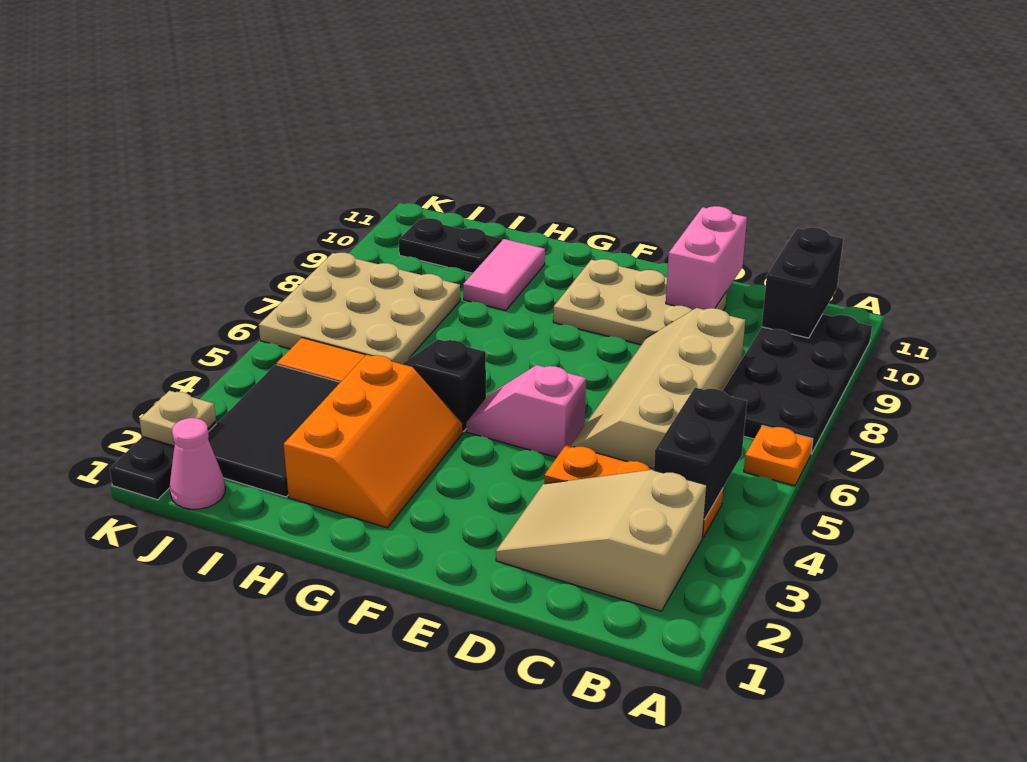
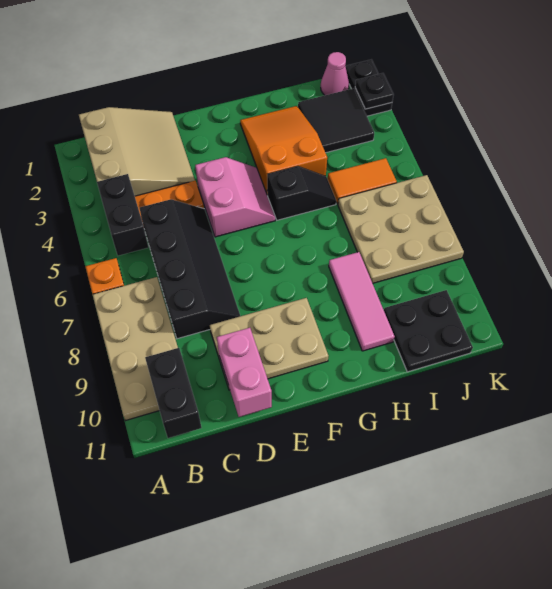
black 2x4 plate [723,314,872,454] -> tan 2x4 plate [92,277,178,421]
tan 2x3 slope [496,470,707,611] -> tan 3x3 slope [79,107,195,196]
tan 2x4 slope [570,308,745,469] -> black 2x4 slope [139,199,240,339]
pink 1x2 slope [466,365,586,457] -> pink 2x2 slope [195,157,275,237]
orange 2x3 slope [284,355,463,528] -> orange 2x3 slope turned to [240,106,327,195]
pink 1x2 tile [463,239,545,311] -> pink 1x3 tile [329,252,395,351]
black 2x3 tile [208,364,340,497] -> black 2x2 tile [298,88,374,153]
black 1x2 plate [399,218,502,273] -> black 2x2 plate [384,290,473,372]
tan 1x1 plate [139,391,216,446] -> black 1x1 plate [355,73,394,109]

